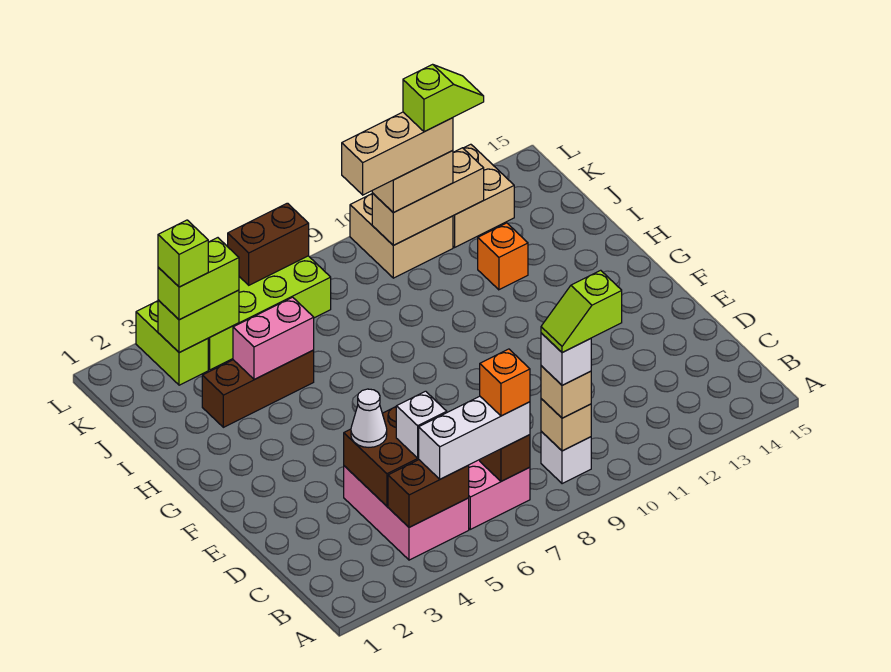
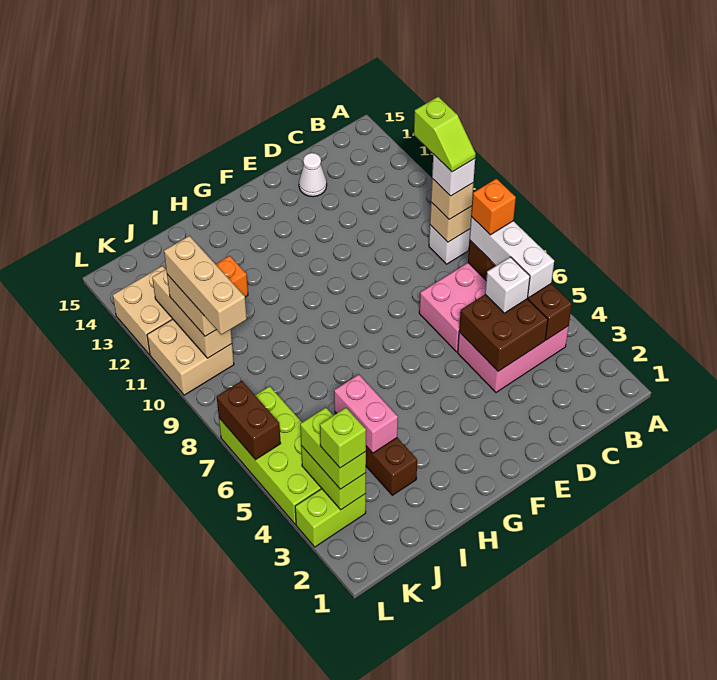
white 1x1 cone [351,389,387,447] -> white 1x1 cone moved to [299,153,327,197]
lime 1x2 slope [403,64,484,132] -> none

